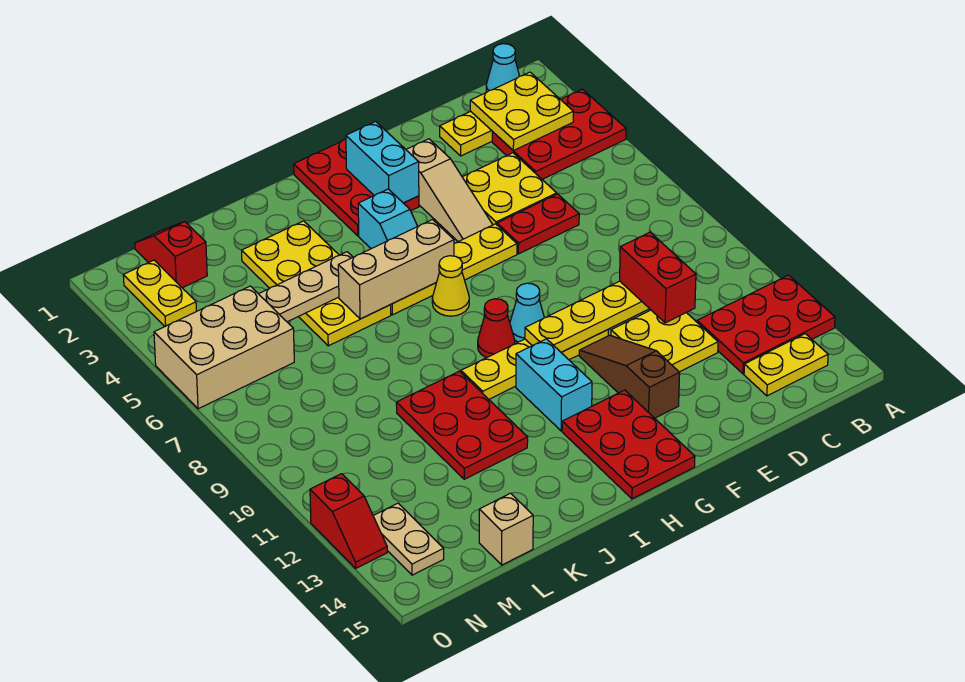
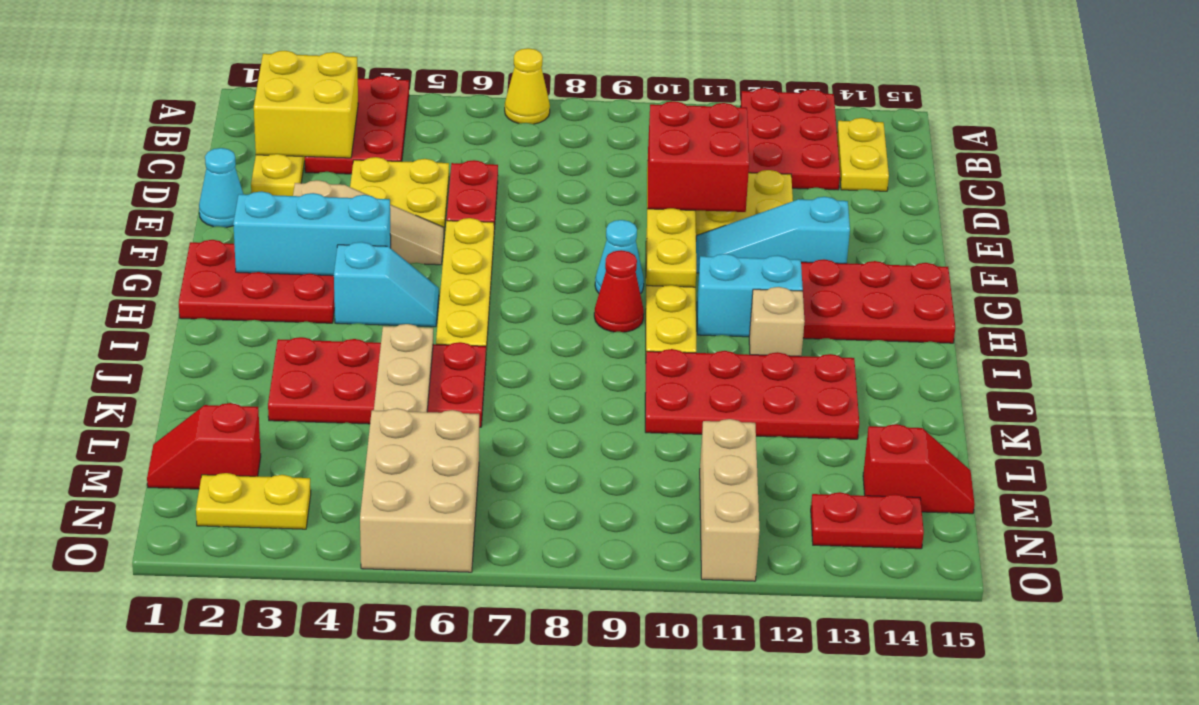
cyan 1x1 cone [486,44,519,92] -> cyan 1x1 cone moved to [199,148,243,227]
yellow 2x2 plate [470,72,573,151] -> yellow 2x2 brick [254,51,358,158]
red 1x2 brick [620,232,696,323] -> red 2x2 brick [648,101,749,212]
brown 1x3 slope [579,335,680,418] -> cyan 1x3 slope [696,197,850,273]
cyan 1x2 brick [346,121,419,203] -> cyan 1x3 brick [233,191,391,276]
tan 1x3 brick [338,220,454,319] -> tan 1x3 brick moved to [700,419,760,581]
yellow 1x1 cone [432,256,469,316] -> yellow 1x1 cone moved to [505,48,550,124]
yellow 2x4 plate [242,221,391,346] -> red 2x4 plate [268,337,486,427]
red 2x3 plate [396,371,528,479] -> red 2x4 plate [645,349,859,439]
tan 1x1 brick [479,493,533,565] -> tan 1x1 brick moved to [749,287,805,356]
tan 1x2 plate [373,503,444,575] -> red 1x2 plate [811,492,924,549]
red 1x2 slope [310,474,387,568] -> red 1x2 slope moved to [863,424,975,514]

